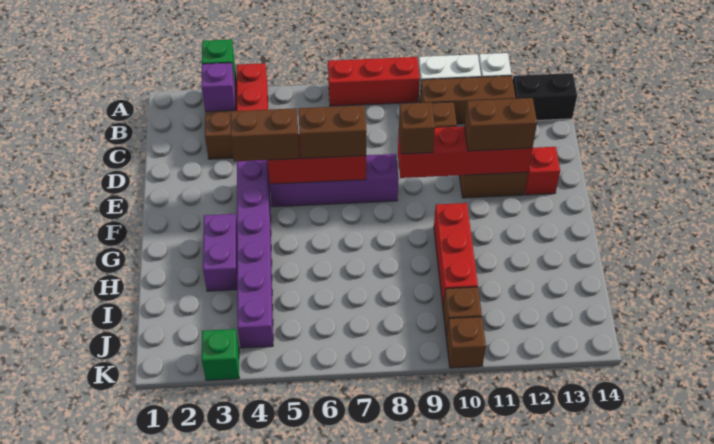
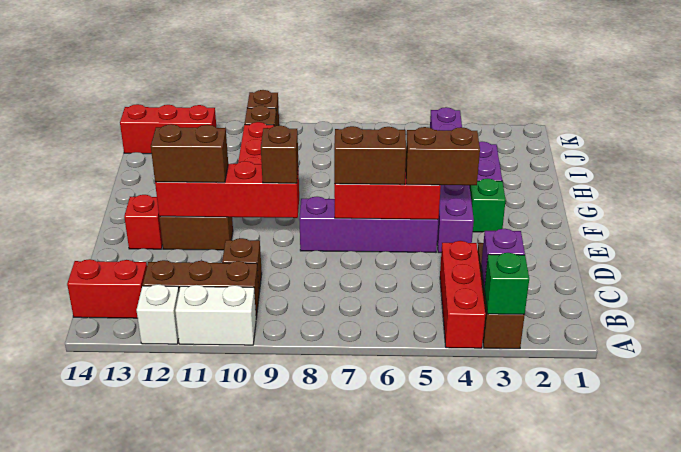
red 1x3 brick [328,57,420,106] -> red 1x3 brick moved to [120,104,216,154]
black 1x2 brick [513,73,577,120] -> red 1x2 brick [67,259,147,318]
green 1x1 brick [202,329,239,380] -> green 1x1 brick moved to [470,179,506,232]

